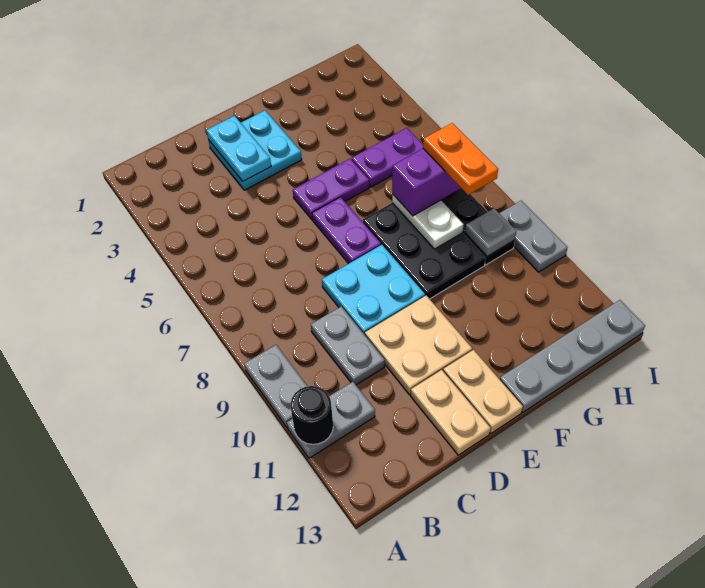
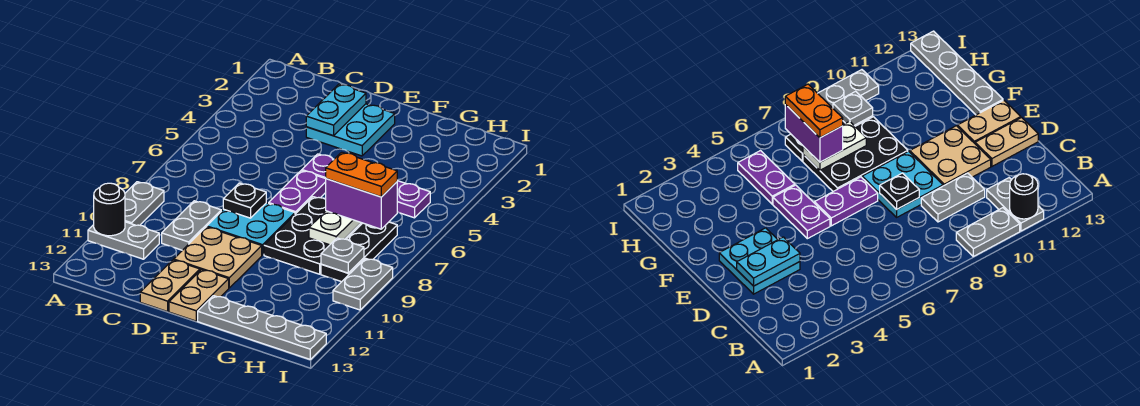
none -> black 1x1 plate [223,183,266,218]
orange 1x2 plate [423,123,498,195] -> orange 1x2 plate turned to [326,152,397,197]

